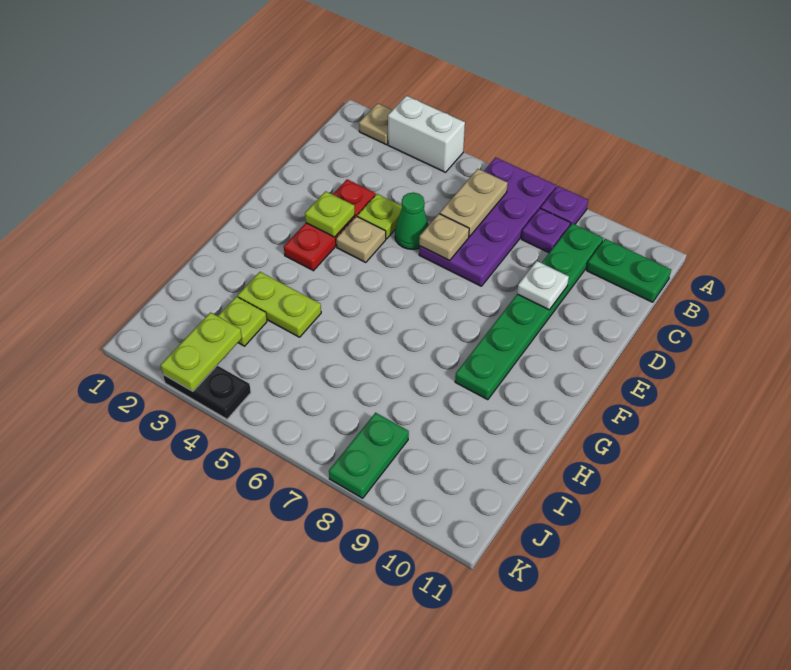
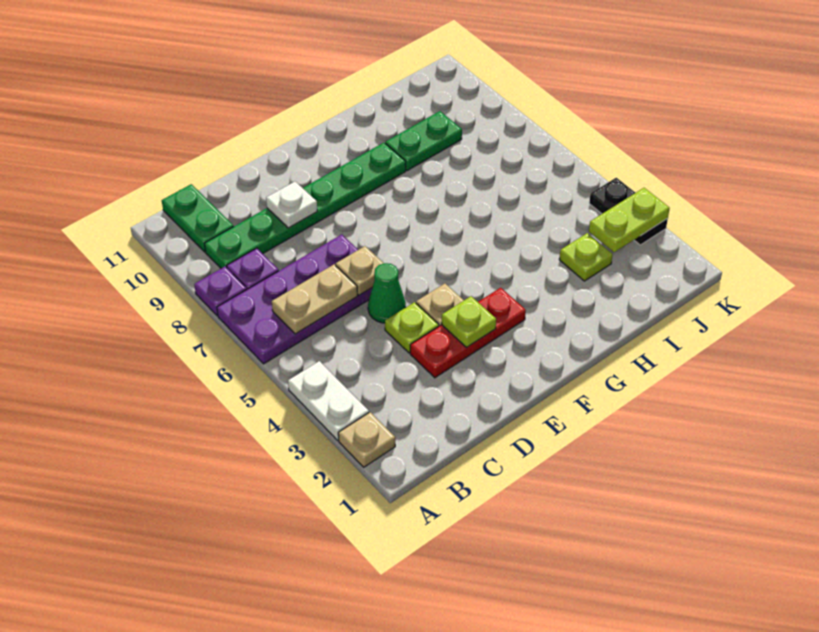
white 1x2 brick [388,96,465,172] -> white 1x2 plate [288,361,369,440]
lime 1x2 plate [238,272,321,337] -> none
green 1x2 plate [329,413,409,498] -> green 1x2 plate moved to [385,111,462,170]

